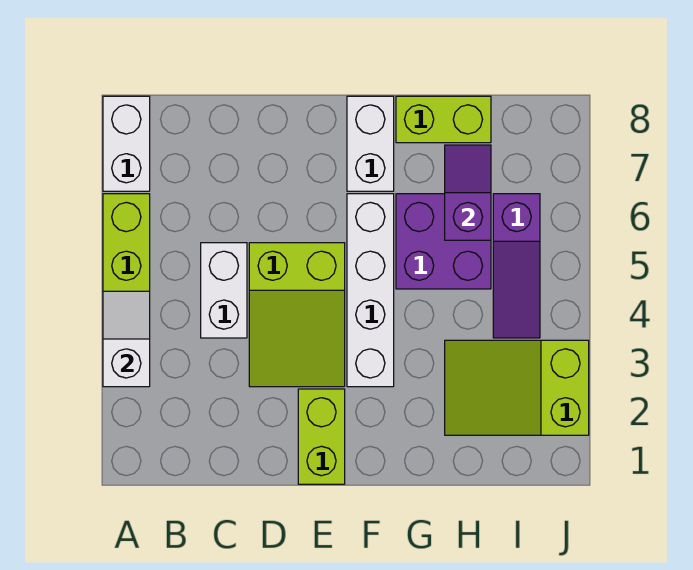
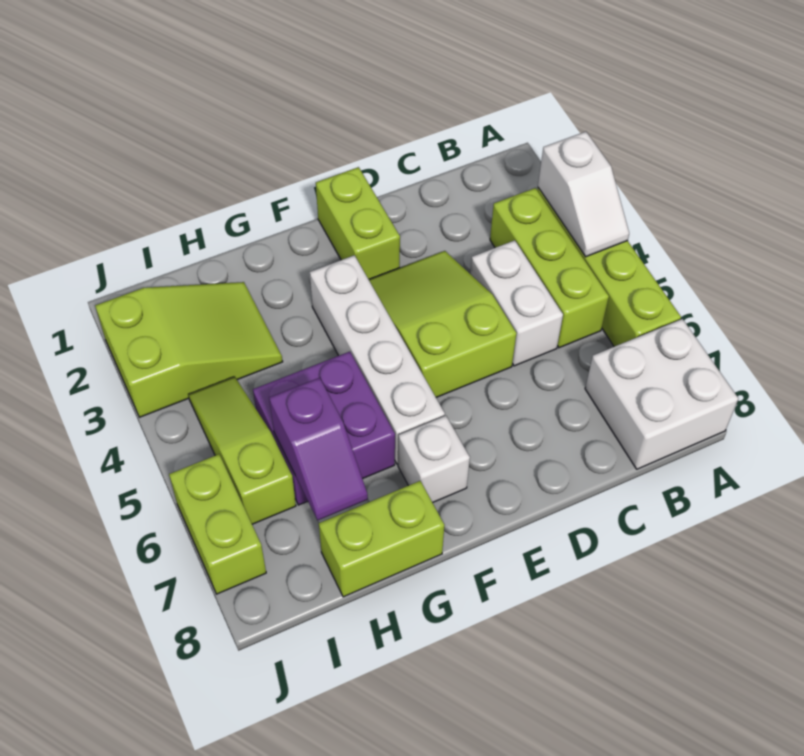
white 1x2 brick [103,96,150,191] -> white 2x2 brick [585,319,738,469]
none -> lime 1x3 brick [490,188,609,348]
white 1x2 brick [347,96,394,191] -> white 1x1 brick [398,416,470,503]
purple 1x3 slope [493,194,540,338] -> lime 1x3 slope [188,377,296,524]
none -> lime 1x2 brick [169,454,266,594]

